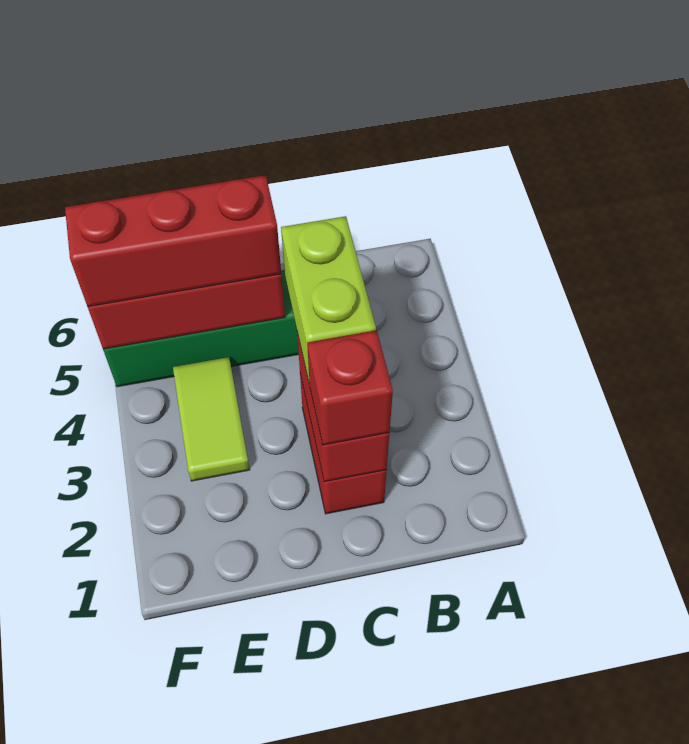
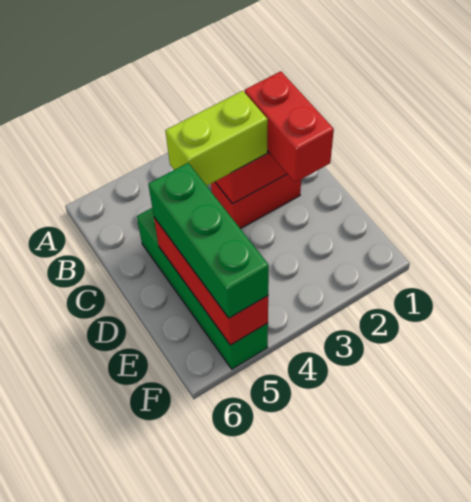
red 1x1 brick [307,330,393,445] -> red 1x2 brick [245,71,334,182]
red 1x3 brick [65,175,281,307] -> green 1x3 brick [148,163,269,318]
lime 1x2 tile [173,357,250,481] -> none

